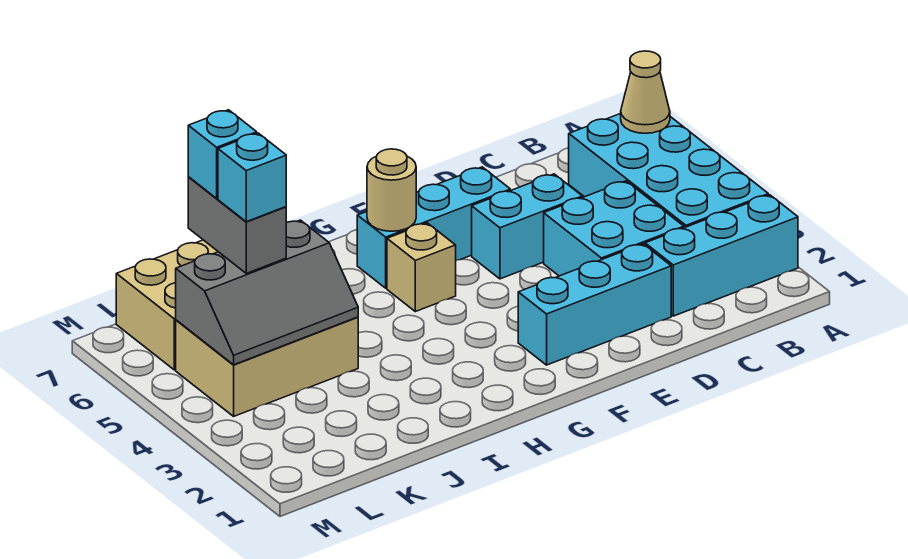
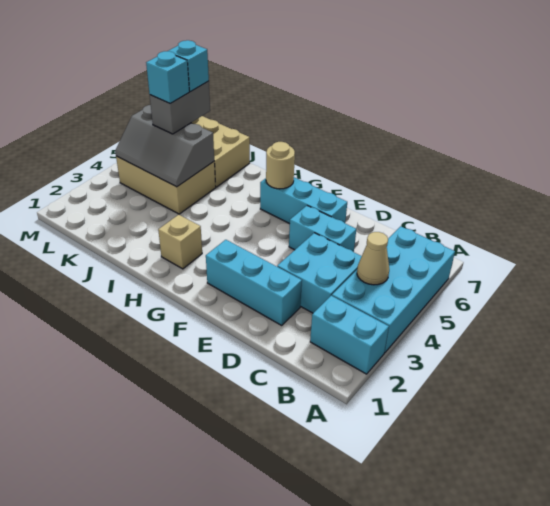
cyan 1x3 brick [645,195,798,316] -> cyan 1x2 brick [310,296,389,374]
tan 1x1 cone [621,51,670,133] -> tan 1x1 cone moved to [357,232,389,285]
tan 1x1 brick [387,223,456,312] -> tan 1x1 brick moved to [158,215,202,269]

